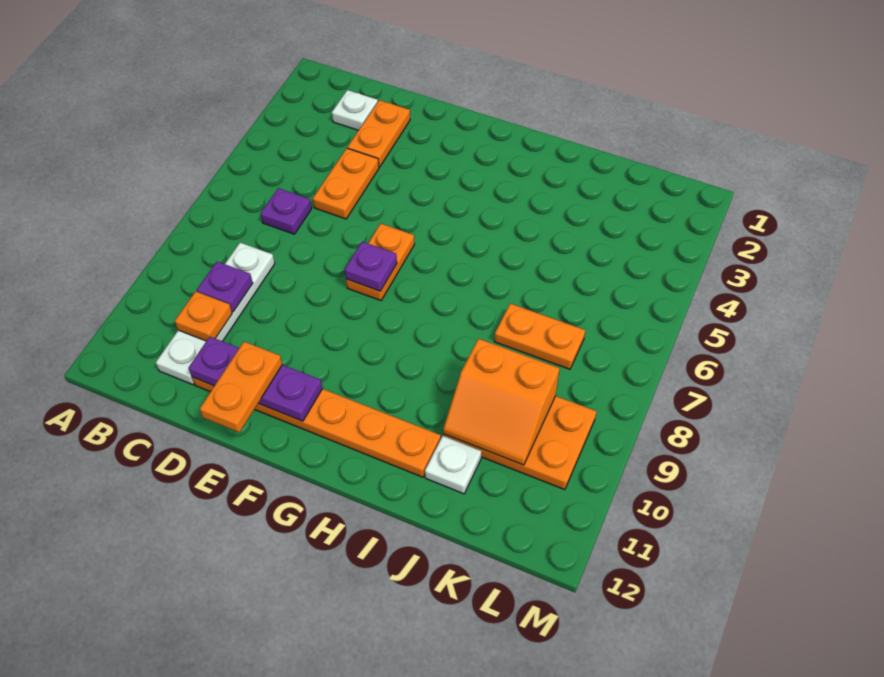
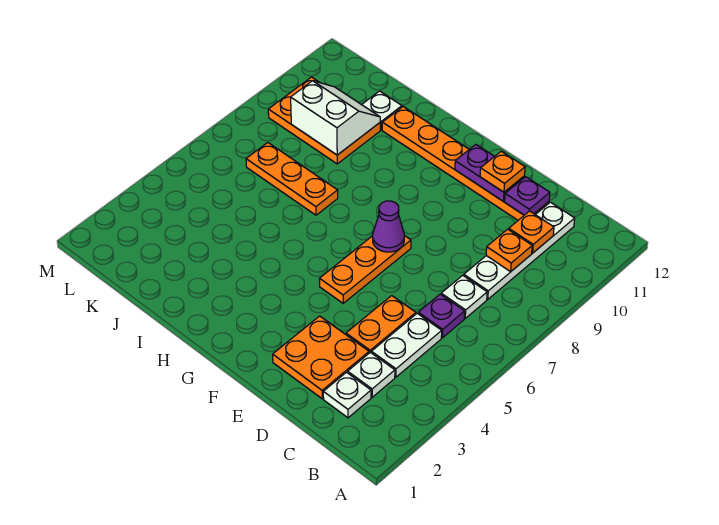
none -> white 1x1 plate [348,352,395,397]
none -> white 1x2 plate [371,313,442,377]
none -> white 1x1 plate [441,275,487,318]
purple 1x1 plate [197,262,253,312] -> orange 1x1 plate [486,229,532,272]
orange 1x2 plate [347,100,410,167] -> orange 2x2 plate [273,316,369,399]
orange 1x2 plate [200,342,282,432] -> orange 1x1 plate [480,151,525,192]
orange 1x2 plate [346,224,415,300] -> orange 1x3 plate [320,235,411,303]
purple 1x1 plate [345,242,397,291] -> purple 1x1 cone [373,201,404,252]
orange 1x2 plate [494,304,585,369] -> orange 1x3 plate [246,143,338,215]
orange 2x2 slope [443,339,560,465] -> white 2x2 slope [291,81,380,155]

